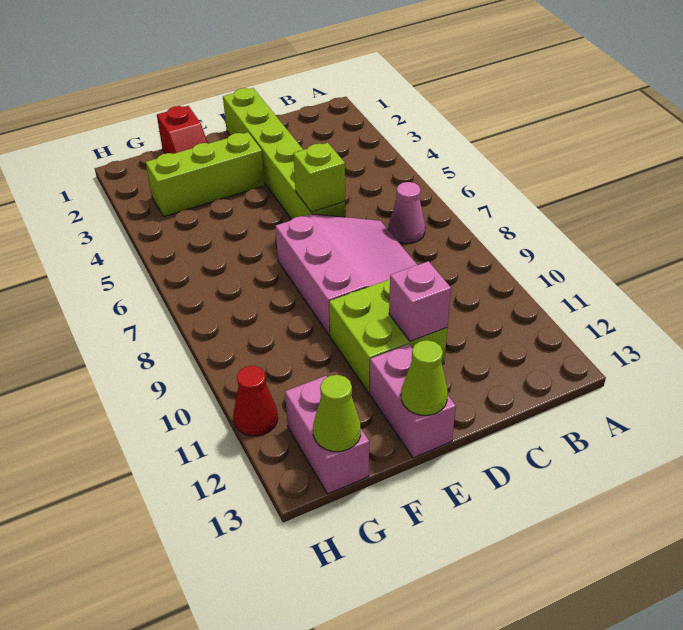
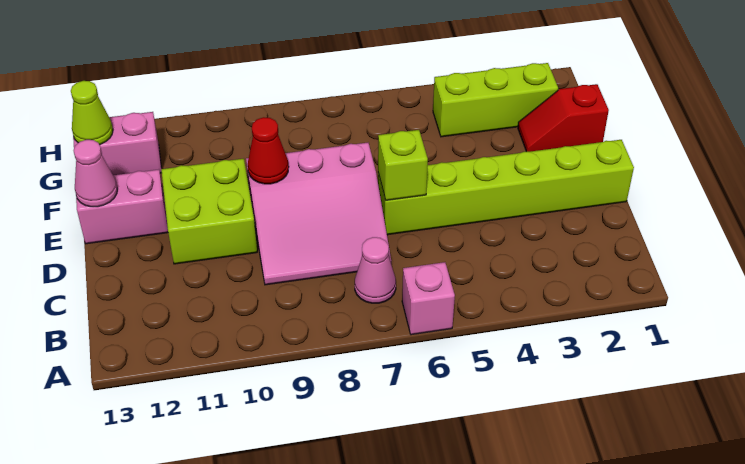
pink 1x1 brick [389,261,451,341] -> pink 1x1 brick moved to [402,262,455,335]
lime 1x3 brick [146,132,265,217] -> lime 1x3 brick turned to [433,63,558,137]
lime 1x1 cone [401,340,448,415] -> pink 1x1 cone [74,140,117,207]
red 1x1 cone [233,366,278,436] -> red 1x1 cone moved to [248,117,288,184]

